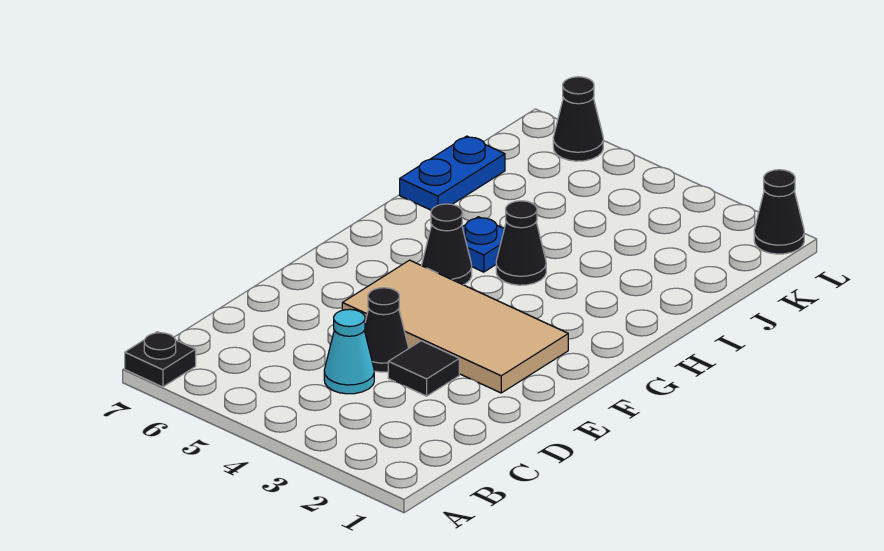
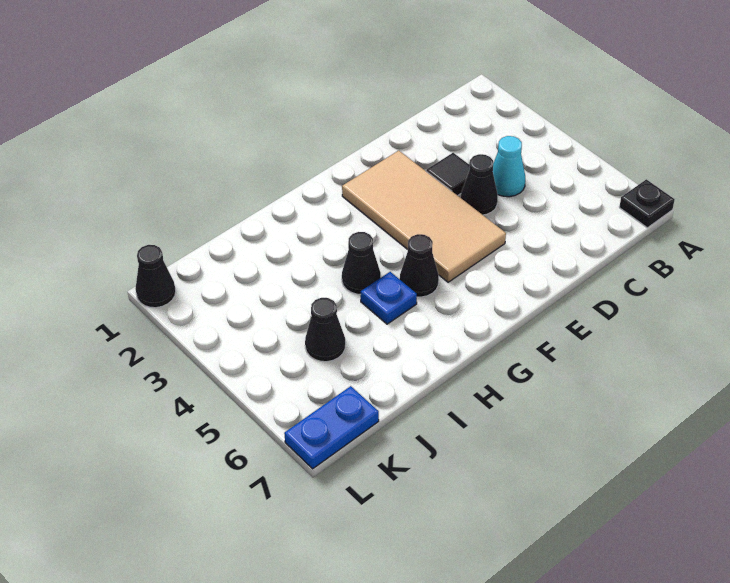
blue 1x2 plate [400,136,505,210] -> blue 1x2 plate moved to [284,386,379,469]
black 1x1 cone [553,77,603,161] -> black 1x1 cone moved to [305,298,346,362]

